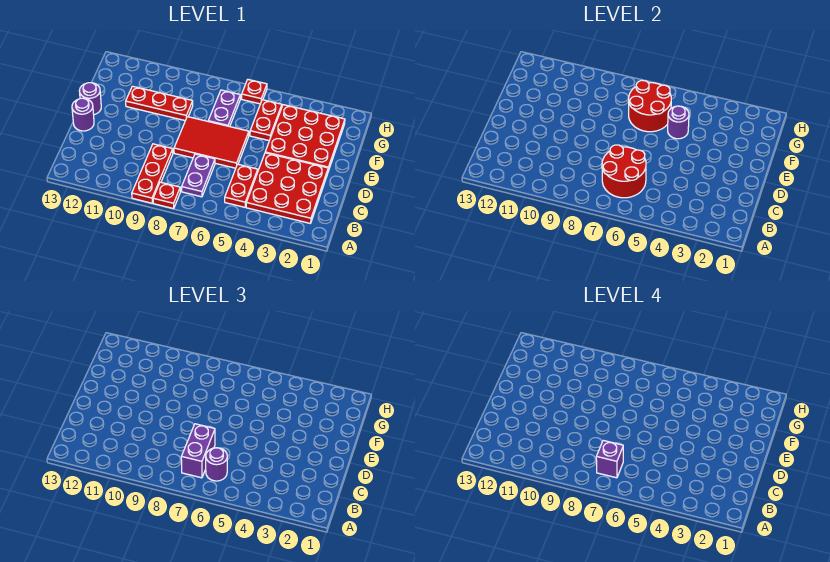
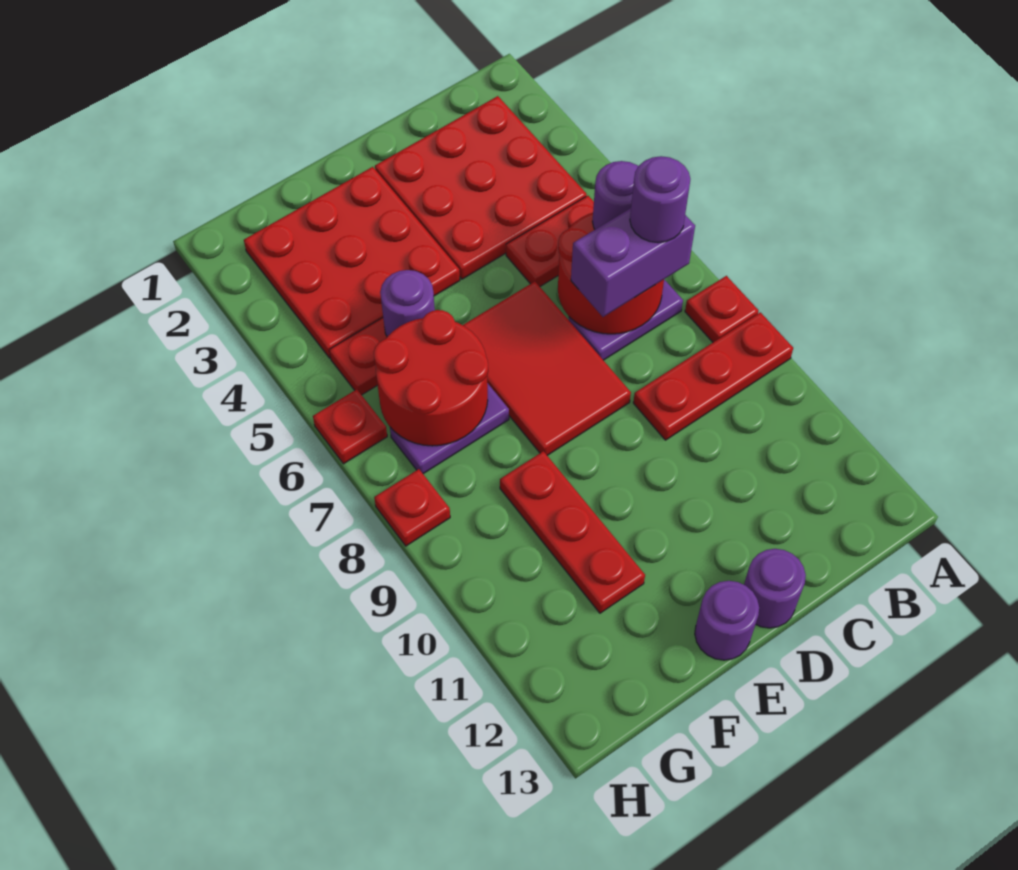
purple 1x1 brick [596,440,623,478] -> purple 1x1 round brick [630,156,690,243]
none -> red 1x1 plate [374,469,450,546]

